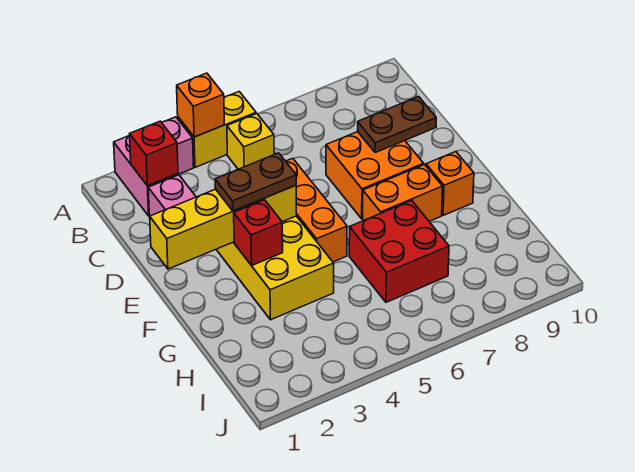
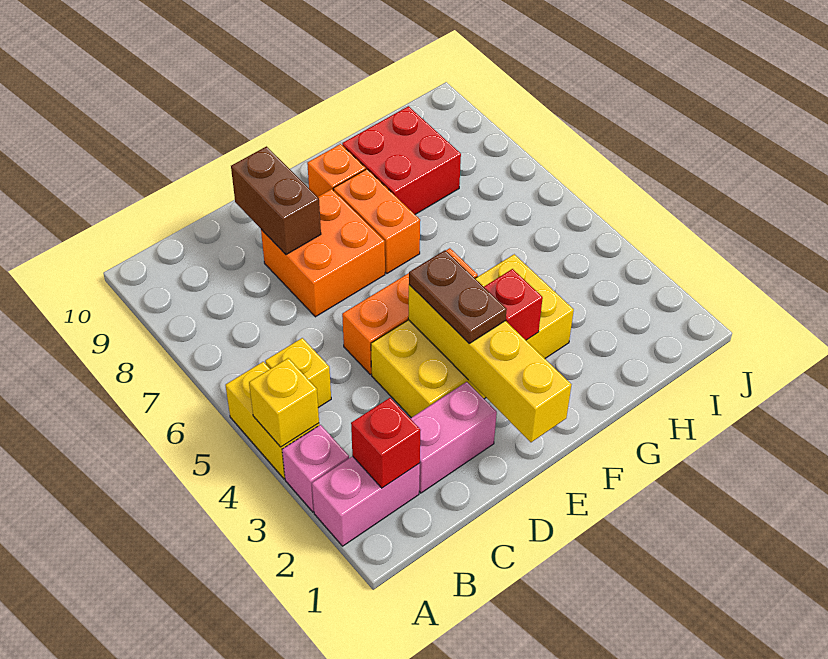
orange 1x1 brick [177,73,224,137] -> yellow 1x1 brick [249,358,319,447]
brown 1x2 plate [358,97,436,153] -> brown 1x2 brick [231,146,321,255]
red 2x2 brick [349,201,449,302] -> red 2x2 brick moved to [342,106,461,214]

